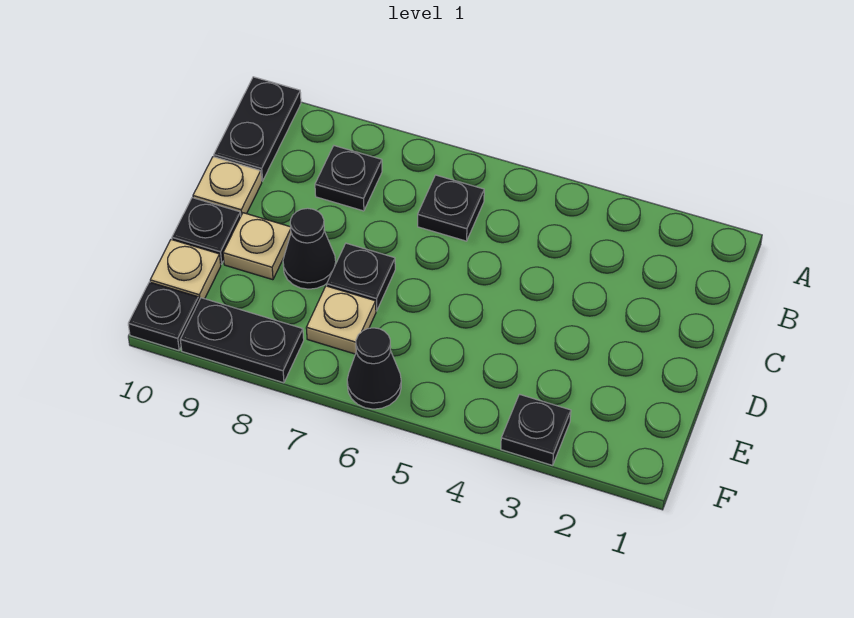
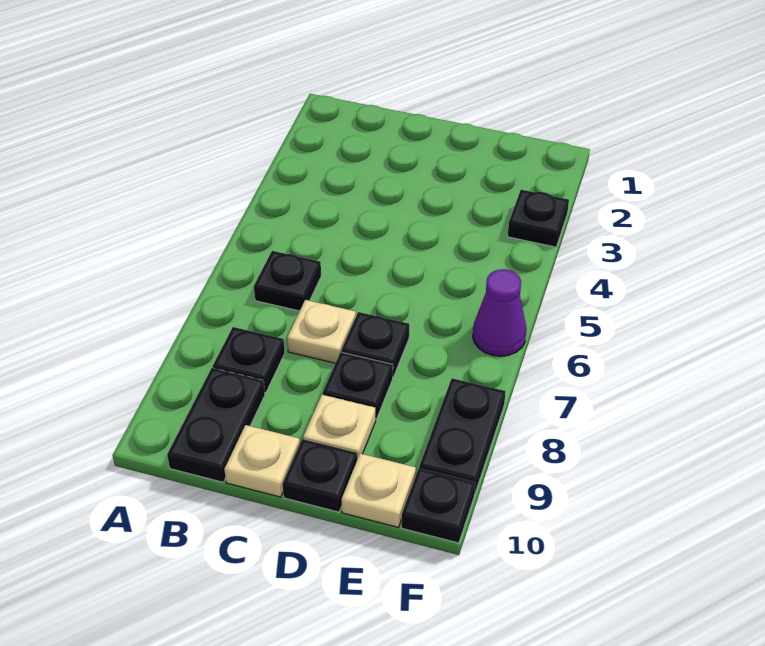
black 1x2 plate [214,77,301,181] -> black 1x2 plate turned to [167,368,265,482]
black 1x1 cone [283,208,336,289] -> black 1x1 plate [323,352,393,419]
tan 1x1 plate [306,286,376,354] -> tan 1x1 plate moved to [287,300,356,363]
black 1x1 cone [347,328,401,409] -> purple 1x1 cone [473,269,527,356]

